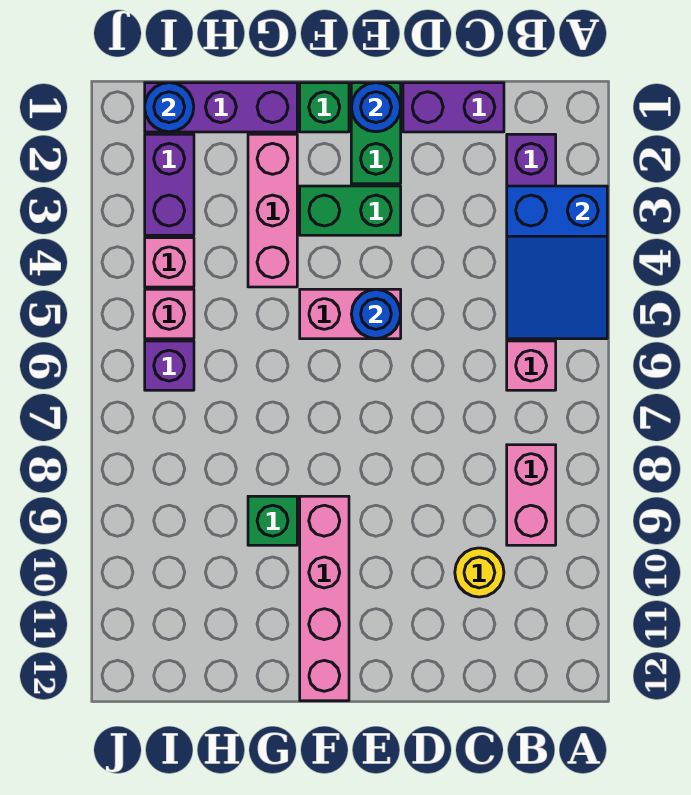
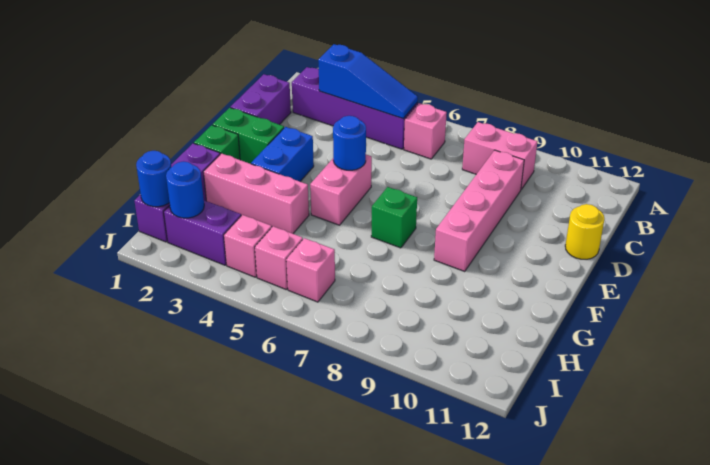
blue 2x3 slope [507,186,607,339] -> blue 1x3 slope [318,44,418,118]
yellow 1x1 round brick [455,548,504,597] -> yellow 1x1 round brick moved to [565,204,604,259]
blue 1x1 round brick [351,83,401,132] -> blue 1x1 round brick moved to [166,161,204,218]
green 1x2 brick [300,186,401,235] -> blue 1x2 brick [251,127,314,181]
pink 1x4 brick [300,496,349,701] -> pink 1x4 brick turned to [434,150,524,271]
green 1x1 brick [248,496,297,545] -> green 1x1 brick moved to [371,187,417,248]
purple 1x1 brick [145,341,194,390] -> pink 1x1 brick [286,238,335,302]

